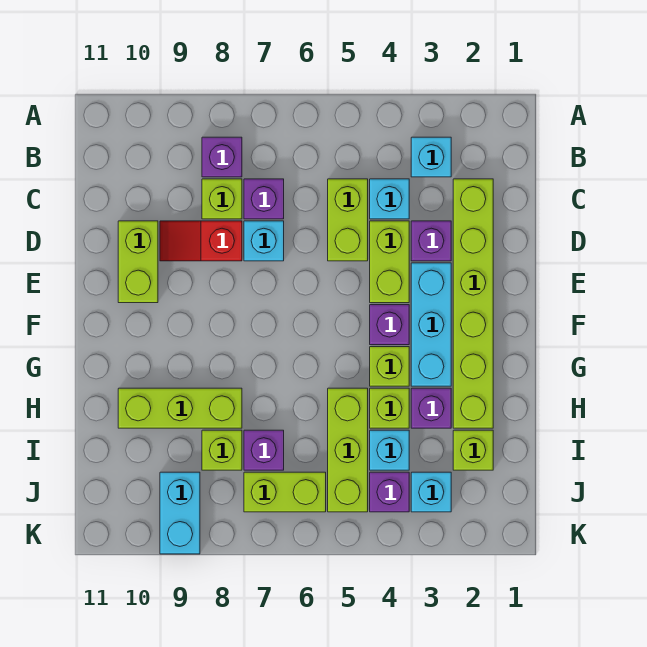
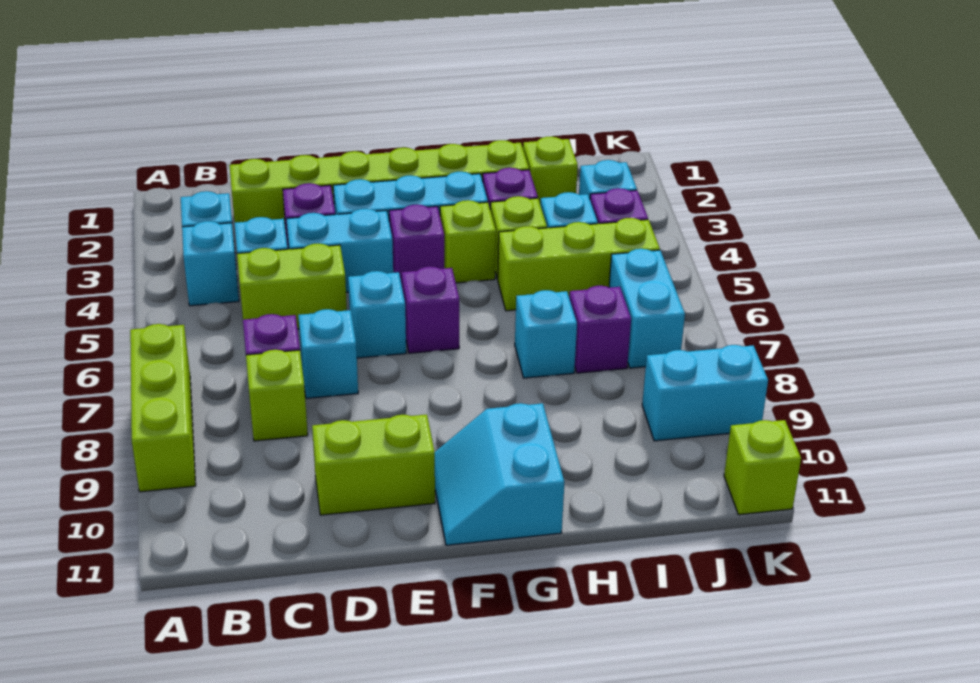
none -> cyan 1x1 brick [182,221,239,306]
purple 1x1 brick [202,137,242,177] -> purple 1x1 brick moved to [402,267,459,353]
lime 1x2 brick [370,221,409,303] -> cyan 1x2 brick [286,209,393,292]
red 1x2 slope [160,221,242,261] -> none
none -> cyan 1x1 brick [348,271,406,358]
none -> cyan 2x2 slope [435,403,564,545]
none -> cyan 1x1 brick [515,290,577,378]
lime 1x3 brick [118,388,242,428] -> lime 1x3 brick moved to [130,324,196,492]
lime 1x1 brick [202,430,242,470] -> lime 1x1 brick moved to [724,420,801,515]
lime 1x2 brick [244,472,326,512] -> cyan 1x2 brick [609,249,685,368]

